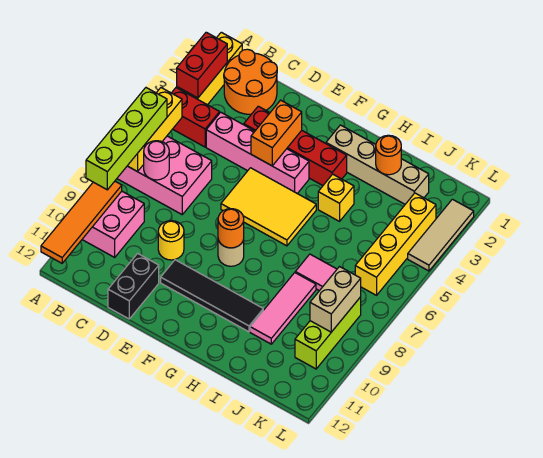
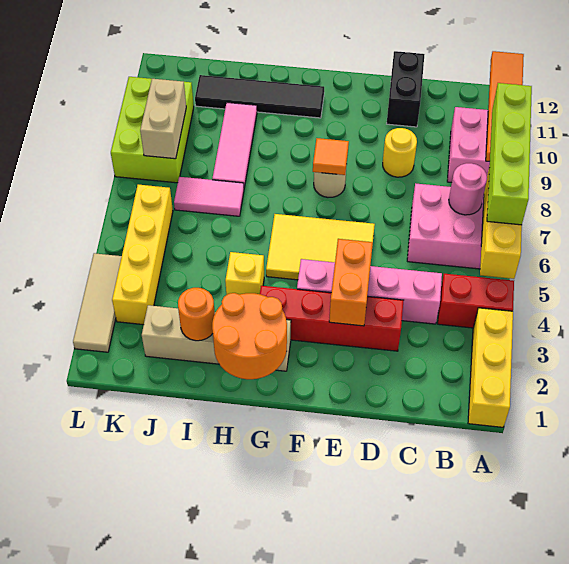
red 1x2 brick [177,32,227,98] -> none
orange 2x2 round brick [224,49,277,114] -> orange 2x2 round brick moved to [212,293,287,379]
black 1x4 tile [161,260,263,332] -> black 1x4 tile moved to [195,75,324,118]
orange 1x1 round brick [218,209,244,248] -> orange 1x1 tile [313,138,349,175]
lime 1x3 brick [295,297,361,369] -> lime 2x3 brick [111,77,194,183]

